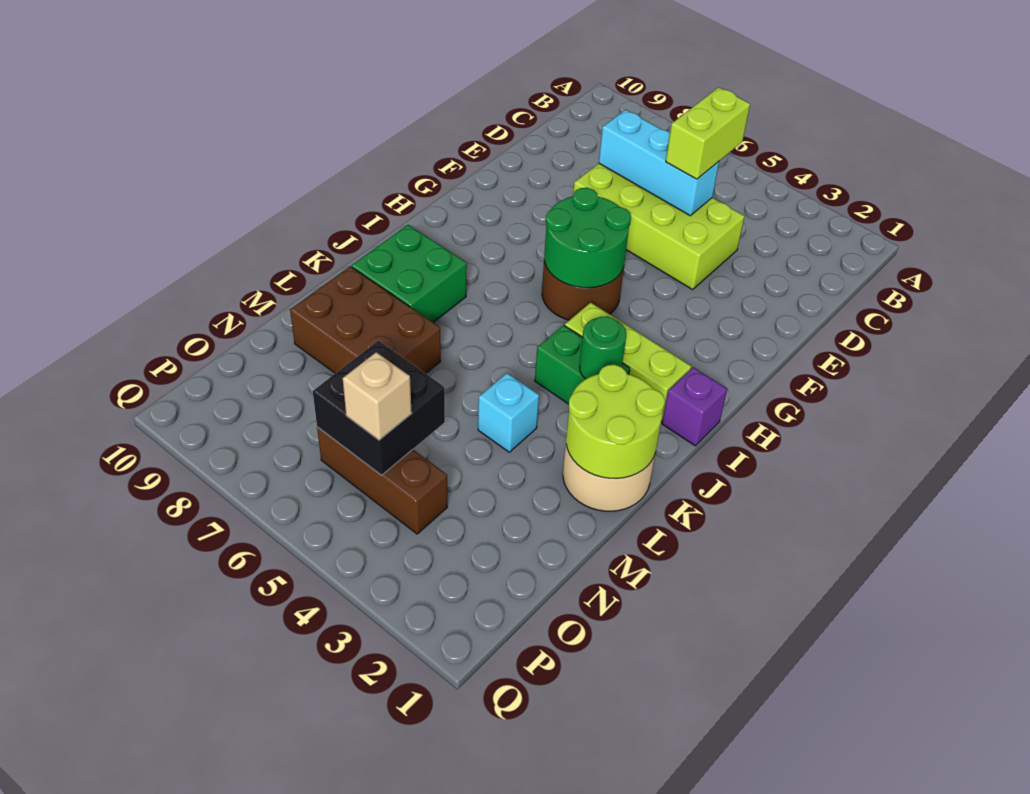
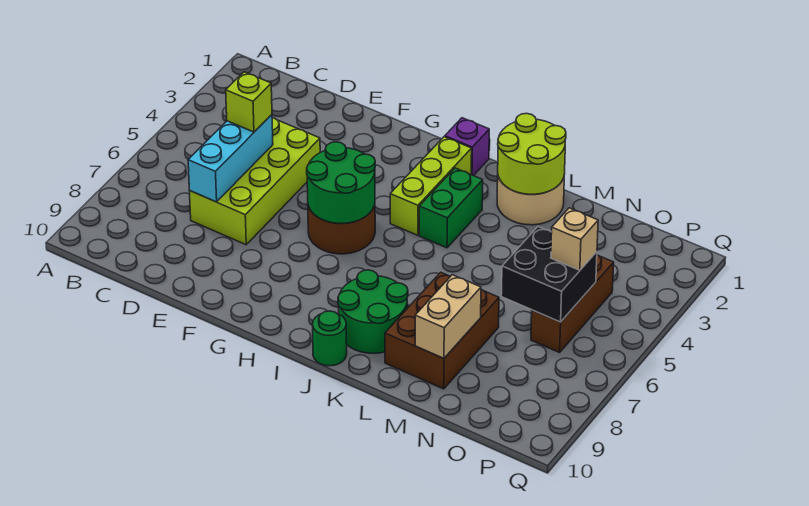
lime 1x2 brick [666,87,750,179] -> lime 1x1 brick [226,72,272,132]
green 1x1 round brick [579,316,626,379] -> green 1x1 round brick moved to [313,311,347,366]
green 2x2 brick [352,225,467,322] -> green 2x2 round brick [338,270,408,353]
cyan 1x1 brick [478,373,539,452] -> none
none -> tan 1x2 brick [415,275,481,358]

